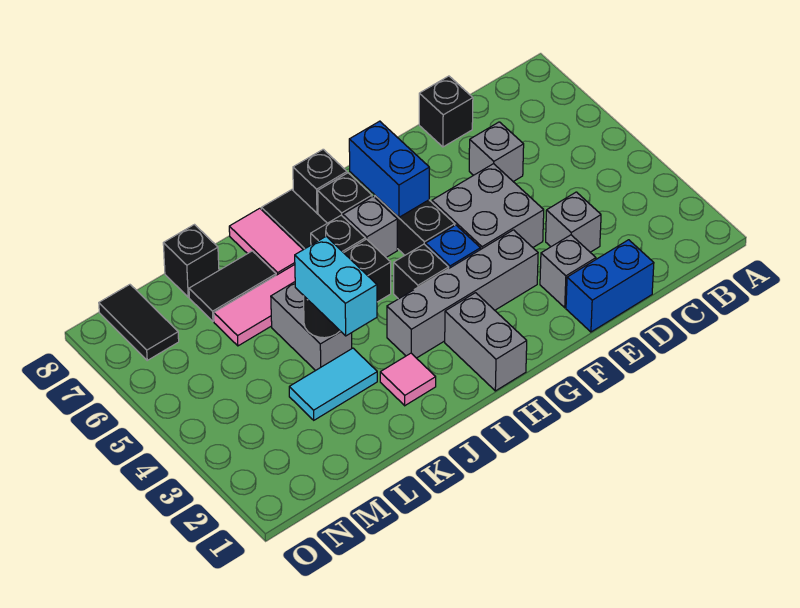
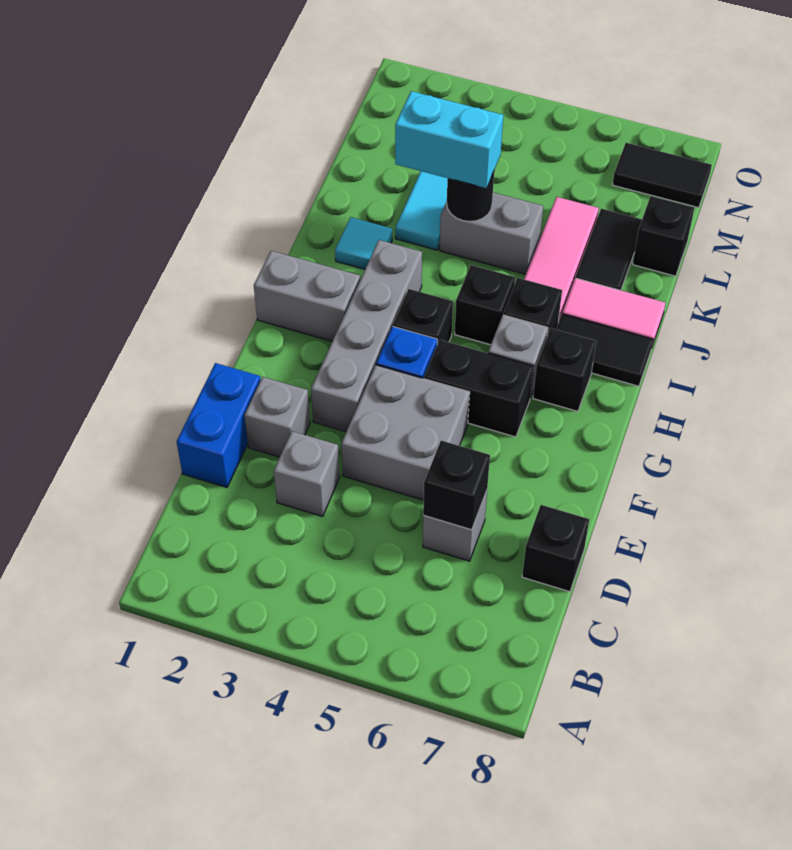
blue 1x2 brick [349,121,429,217] -> none
black 1x1 brick [293,149,347,214] -> black 1x1 brick moved to [423,441,490,530]
pink 1x1 tile [380,353,436,406] -> cyan 1x1 tile [335,217,392,269]

